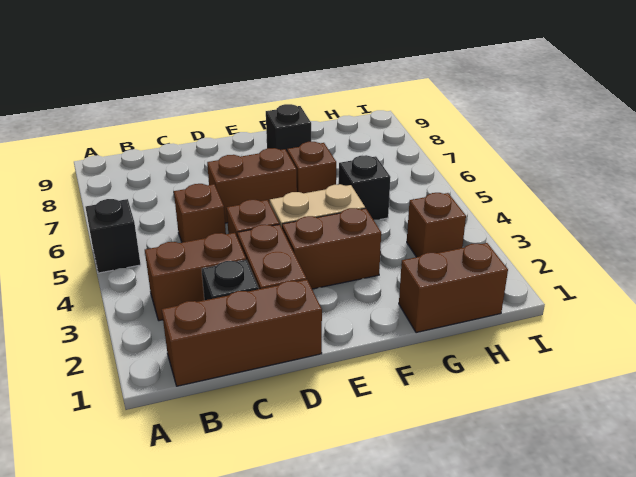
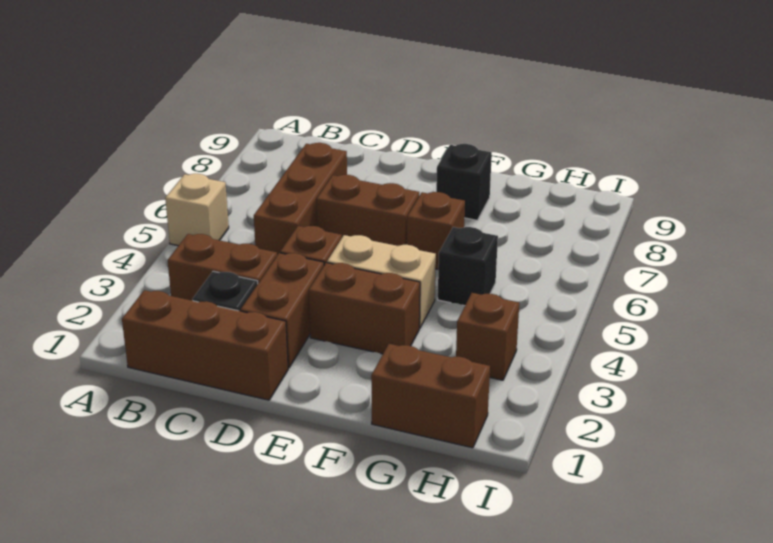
black 1x1 brick [85,199,141,273] -> tan 1x1 brick [165,174,229,246]
brown 1x1 brick [174,184,226,242] -> brown 1x3 brick [254,143,347,255]

